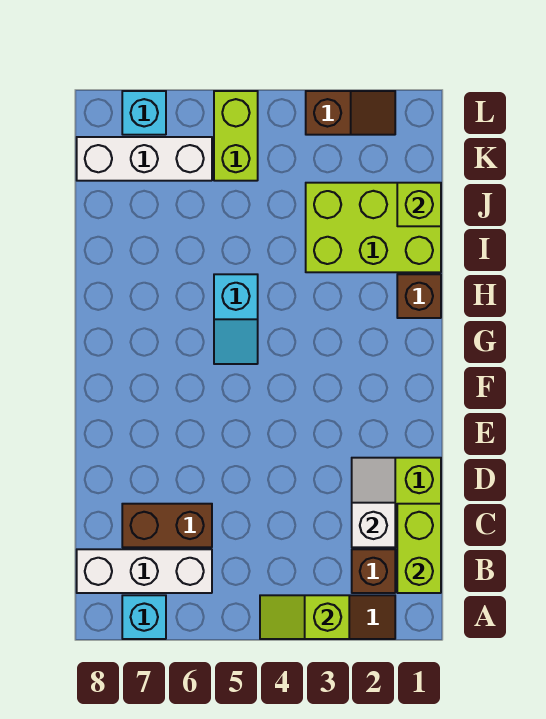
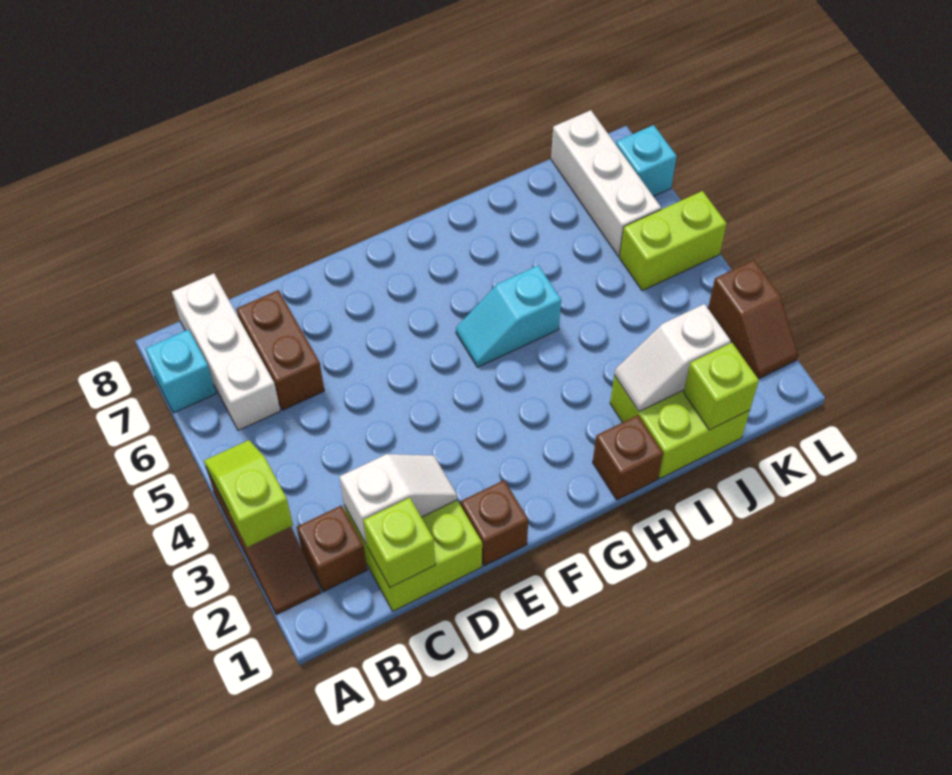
lime 1x2 brick [397,504,441,593] -> lime 1x1 brick [364,498,435,587]
none -> brown 1x1 brick [461,480,528,566]
lime 2x3 brick [306,183,441,272] -> lime 2x2 brick [610,376,750,478]
none -> white 1x2 slope [614,304,731,412]

